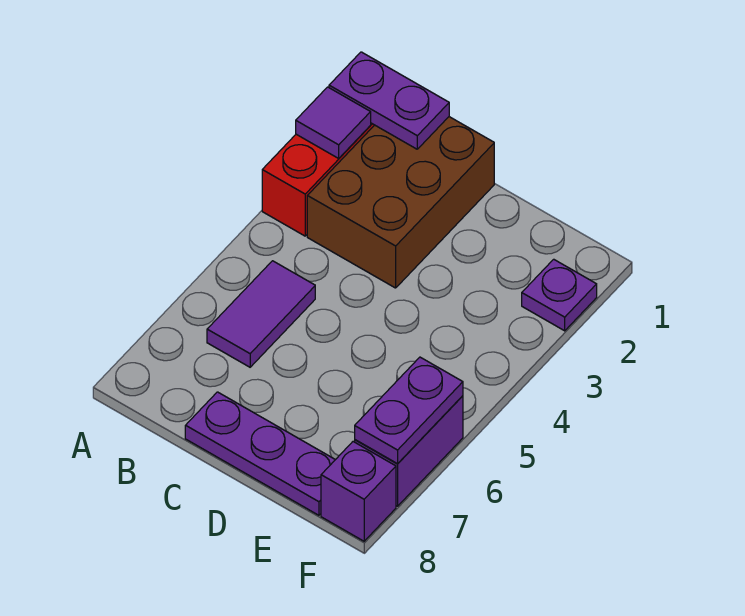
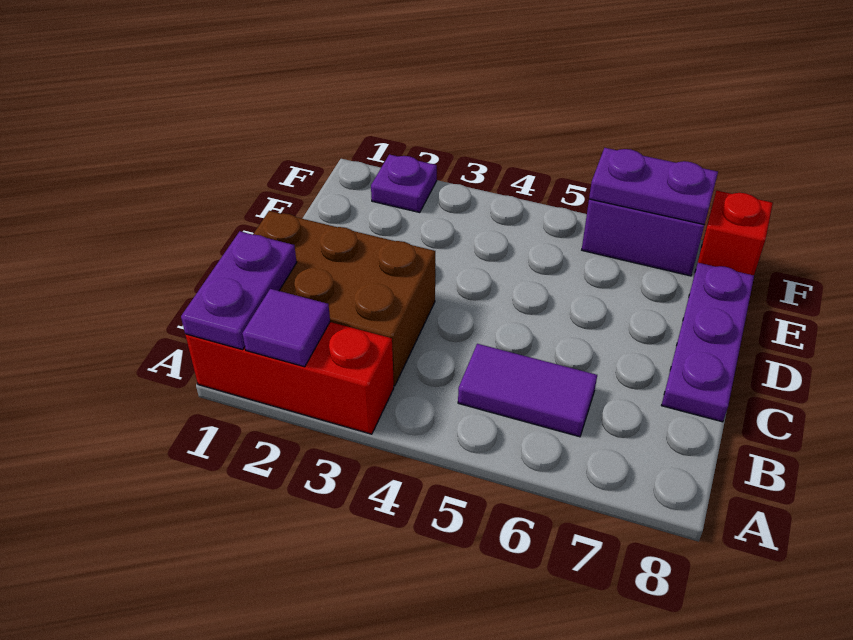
purple 1x1 brick [321,442,396,541] -> red 1x1 brick [698,191,773,275]

